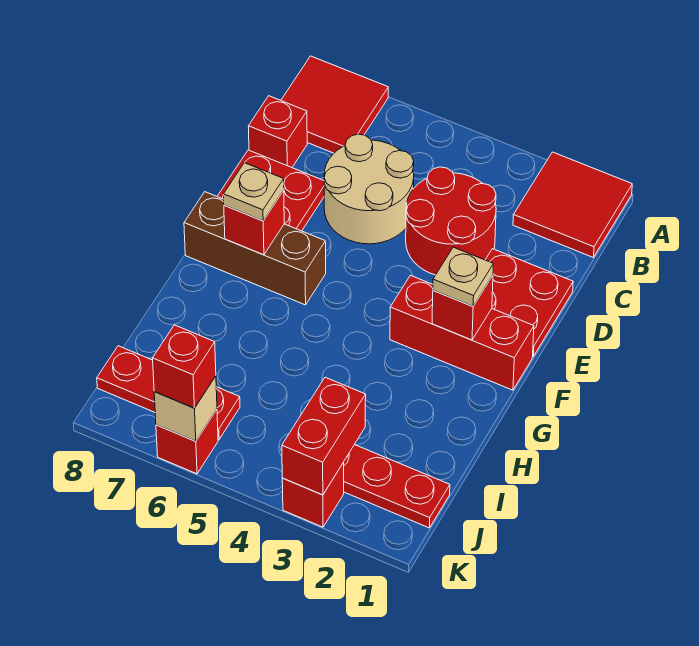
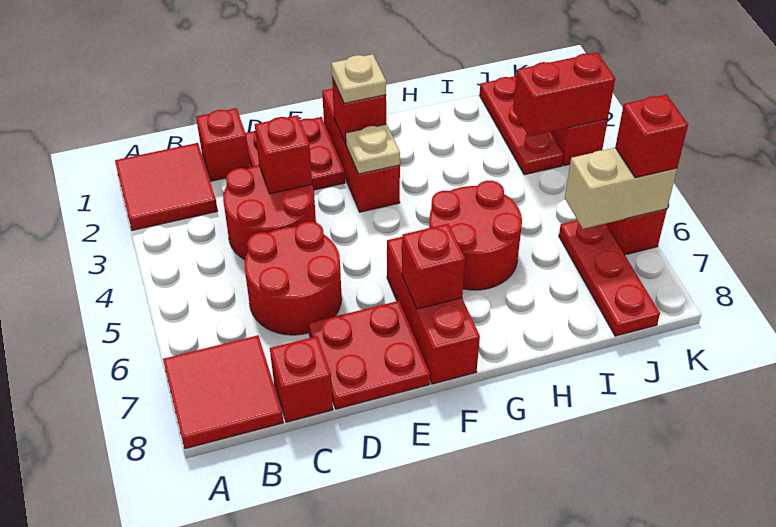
none -> red 1x1 brick [196,108,250,181]
tan 2x2 round brick [324,134,414,244] -> red 2x2 round brick [245,222,342,335]
none -> red 1x1 brick [255,115,312,194]
brown 1x3 brick [184,192,326,305] -> red 1x3 brick [387,237,480,384]
tan 1x1 plate [224,163,284,221] -> tan 1x1 plate moved to [346,124,400,174]
none -> red 2x2 round brick [429,181,522,290]
tan 1x1 brick [154,376,217,441] -> tan 1x2 brick [565,148,677,229]

